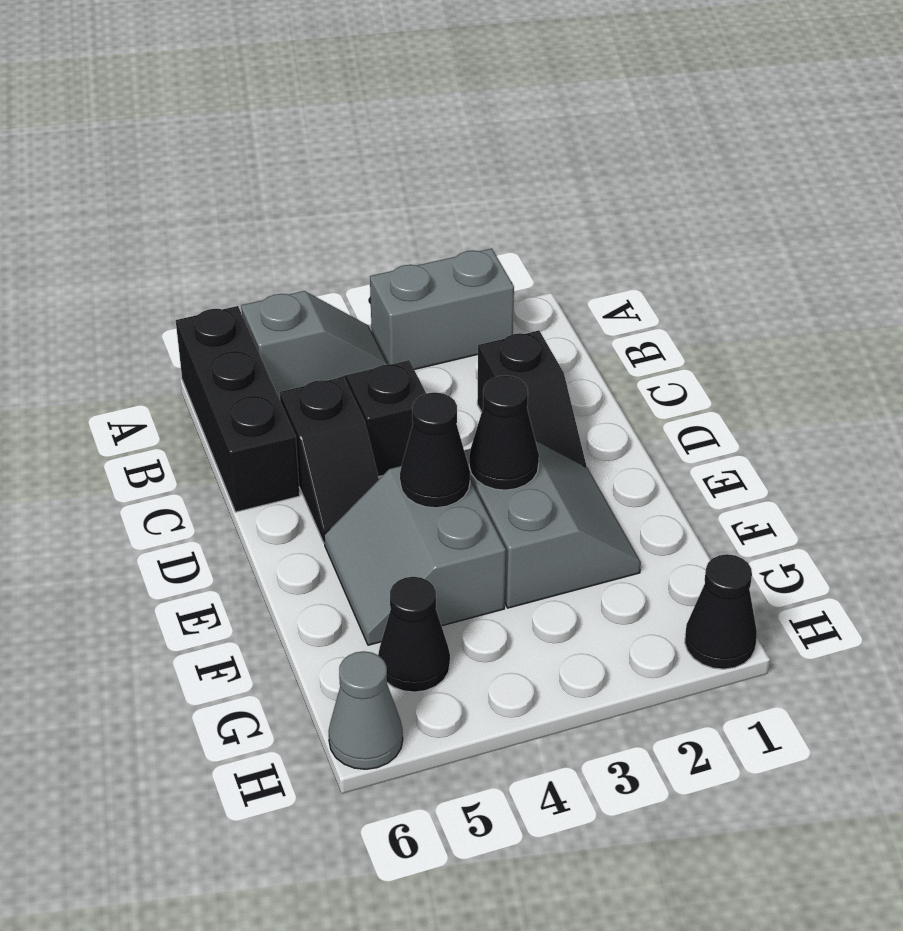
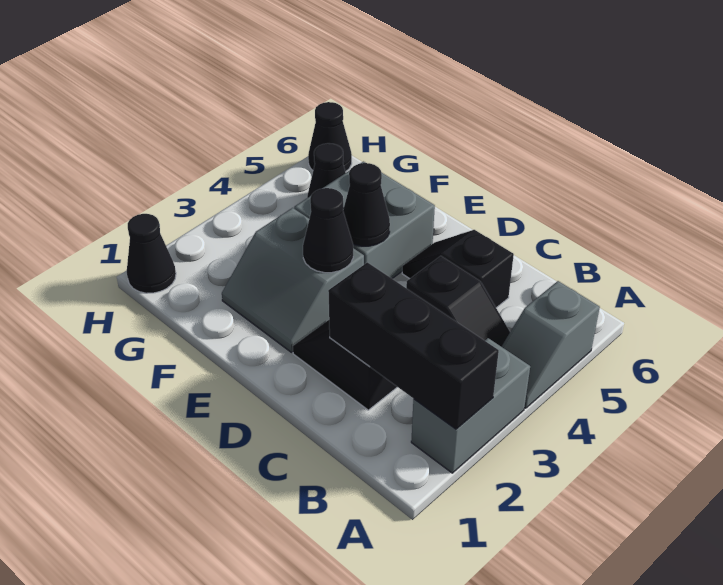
black 1x3 brick [176,306,300,512] -> black 1x3 brick moved to [328,262,499,429]
grey 2x2 slope [324,466,506,645] -> grey 2x2 brick [294,162,435,278]
grey 1x1 cone [328,651,403,769] -> black 1x1 cone [308,102,352,172]

